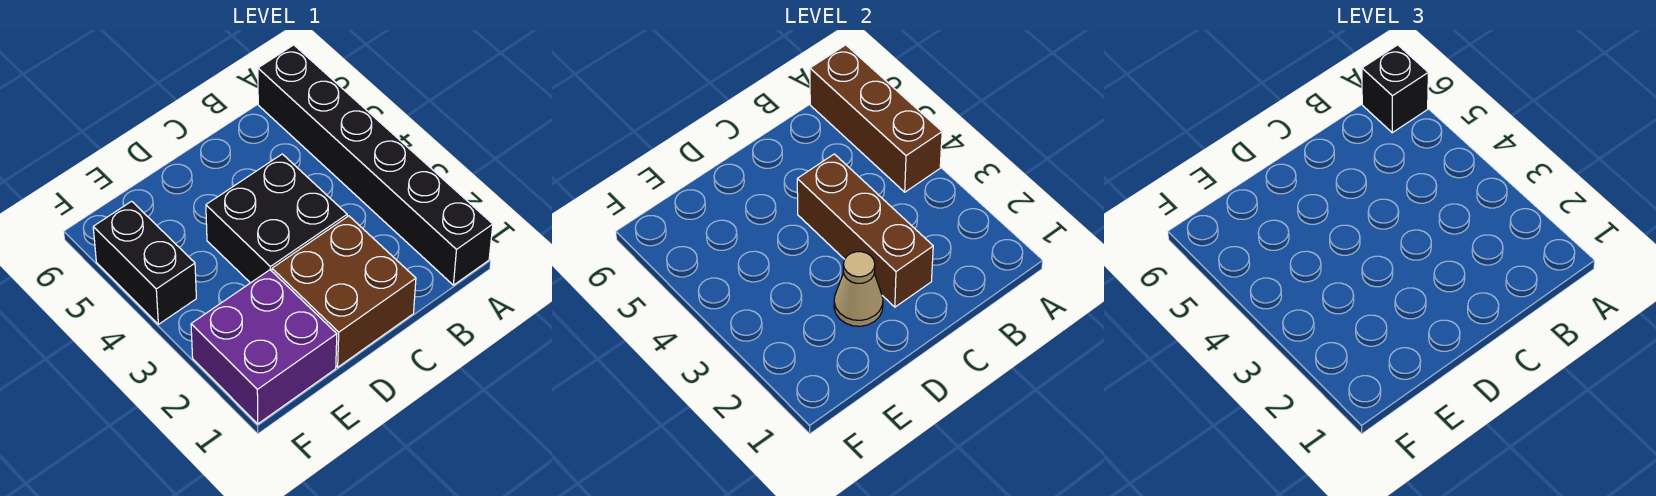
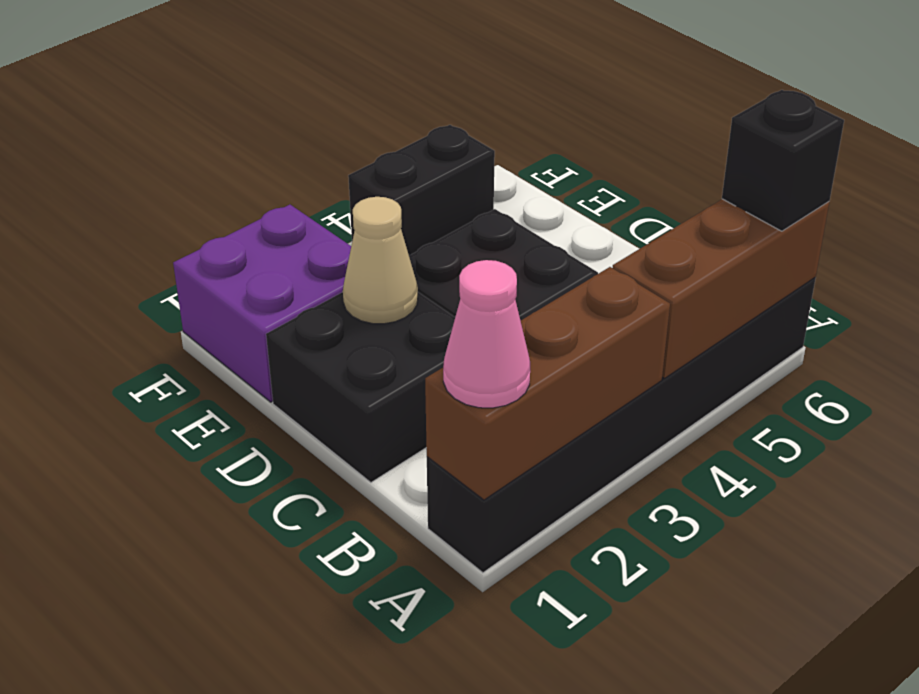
none -> pink 1x1 cone [443,260,530,408]
brown 2x2 brick [272,216,416,367] -> black 2x2 brick [266,292,455,483]
brown 1x3 brick [797,154,933,307] -> brown 1x3 brick moved to [425,267,670,500]

